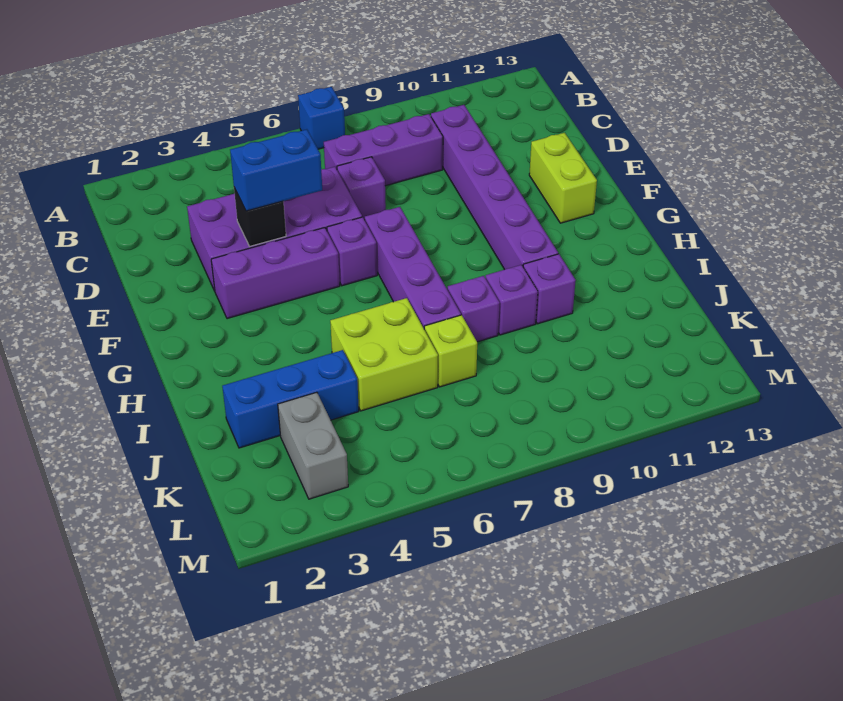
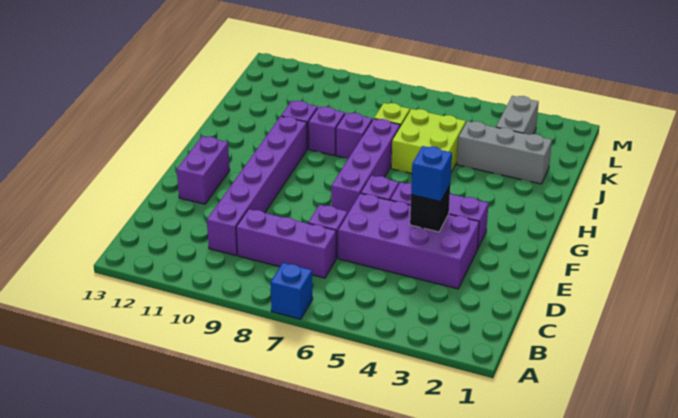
blue 1x2 brick [230,129,322,211] -> blue 1x1 brick [411,146,452,202]
lime 1x2 brick [529,133,597,223] -> purple 1x2 brick [177,136,230,204]
blue 1x3 brick [222,350,359,448] -> grey 1x3 brick [457,121,552,184]

